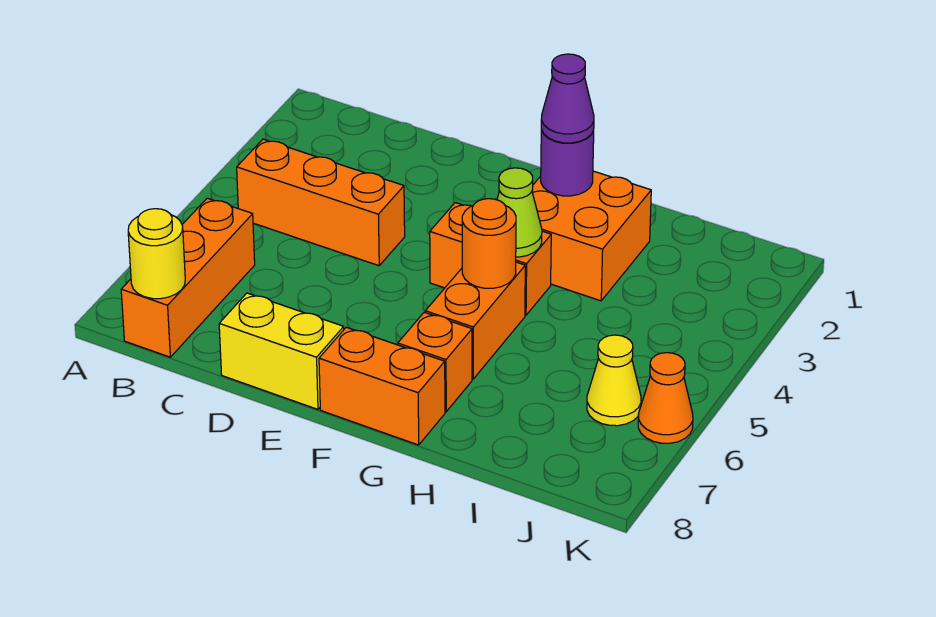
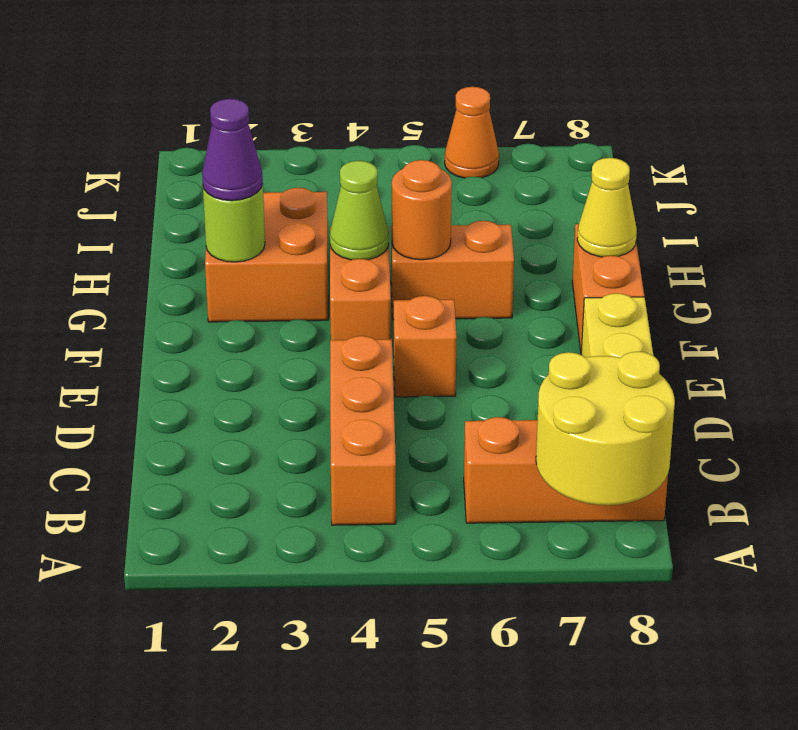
yellow 1x1 round brick [128,209,185,299] -> yellow 2x2 round brick [536,352,675,505]
purple 1x1 round brick [541,130,594,196] -> lime 1x1 round brick [203,185,265,262]
orange 1x1 brick [398,312,472,412] -> orange 1x1 brick moved to [394,296,457,397]
yellow 1x1 cone [587,335,641,426] -> yellow 1x1 cone moved to [577,158,637,257]

